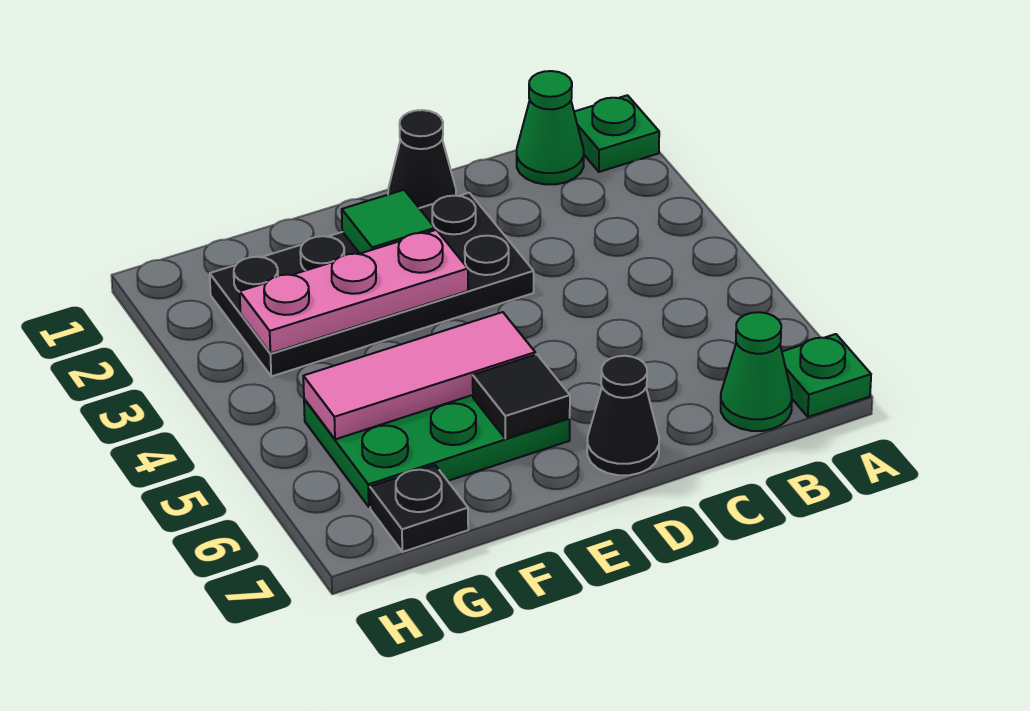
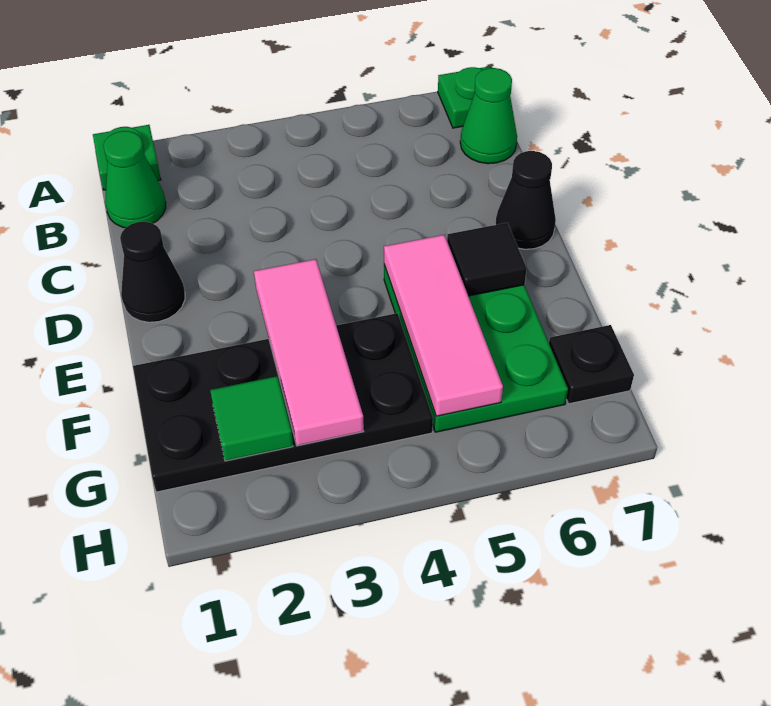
black 2x4 plate [210,193,534,376] -> black 2x4 plate turned to [133,313,433,492]
green 1x1 tile [342,190,435,253] -> green 1x1 tile moved to [210,376,293,461]
pink 1x3 plate [240,230,468,353] -> pink 1x3 tile [254,259,364,446]

